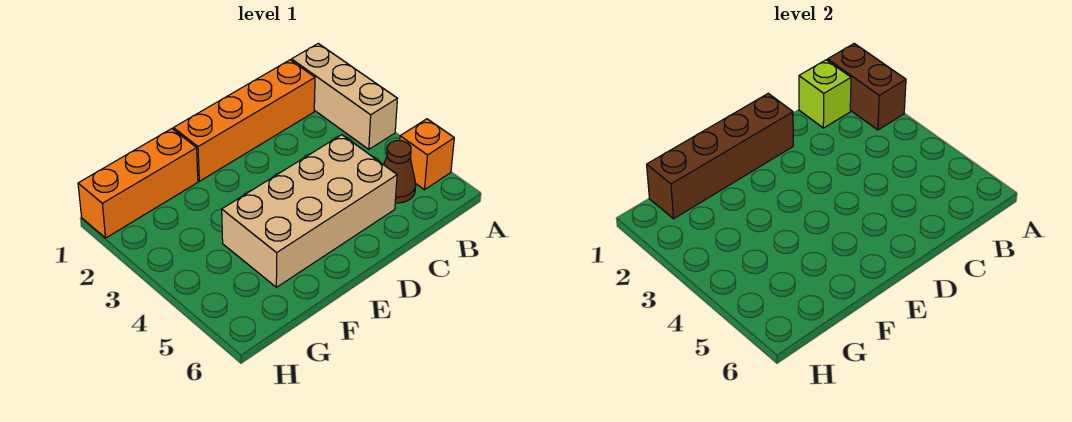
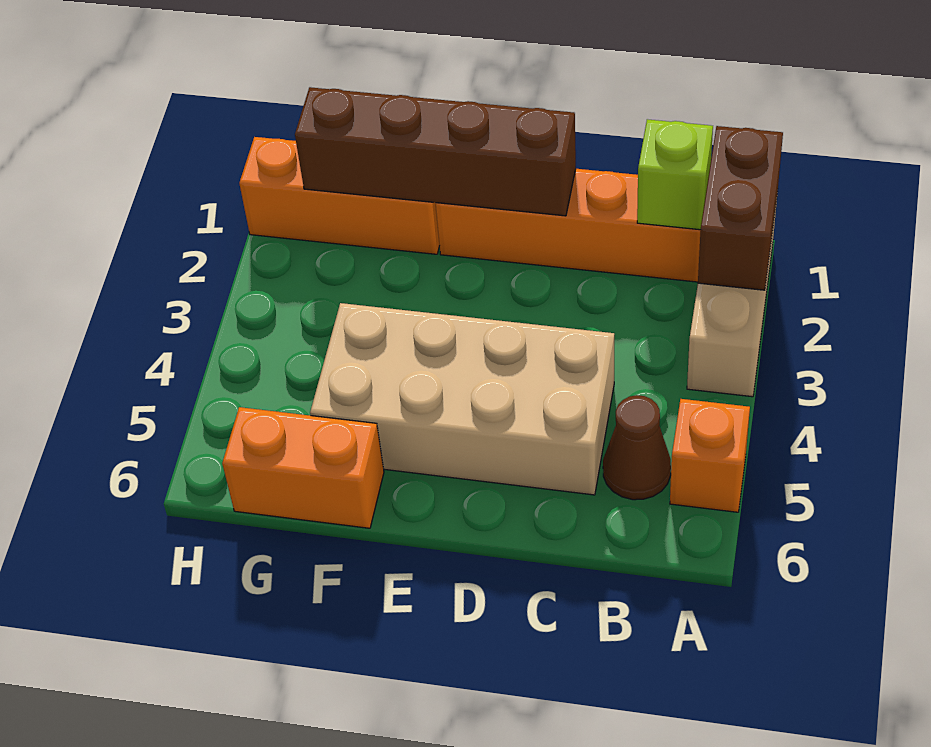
none -> orange 1x2 brick [222,407,384,528]

